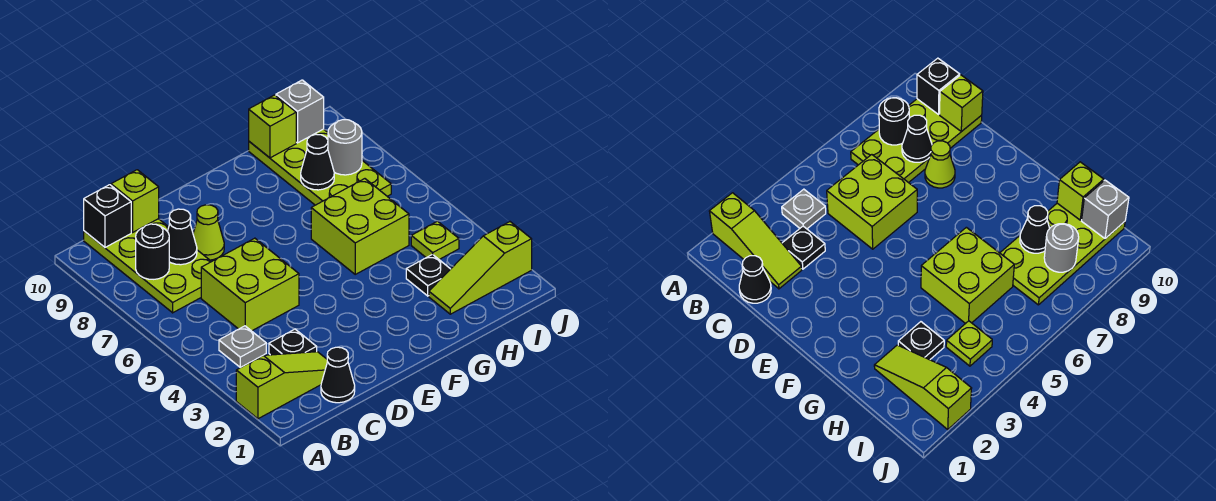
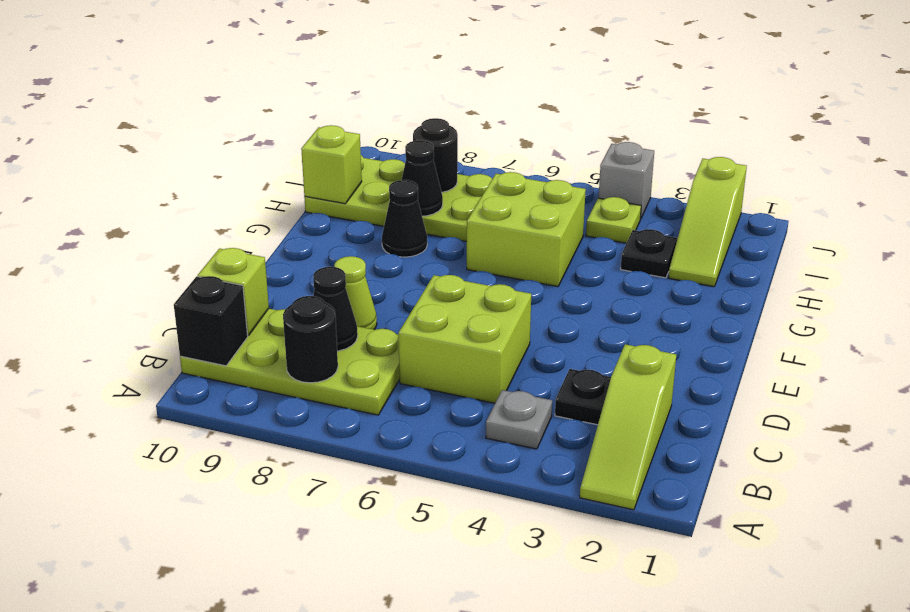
lime 1x3 slope [236,352,327,419] -> lime 1x3 slope turned to [580,344,676,510]
black 1x1 cone [321,347,355,403] -> black 1x1 cone moved to [382,180,427,257]
grey 1x1 round brick [328,120,362,175] -> black 1x1 round brick [413,118,458,192]
grey 1x1 brick [276,80,324,143] -> grey 1x1 brick moved to [599,142,654,219]

